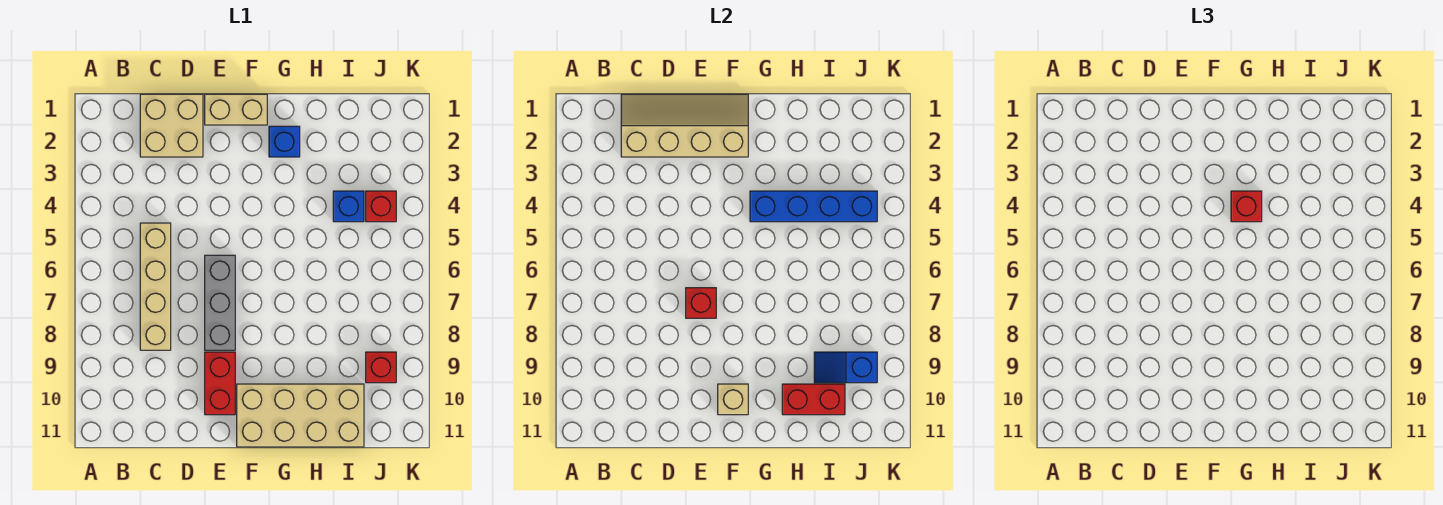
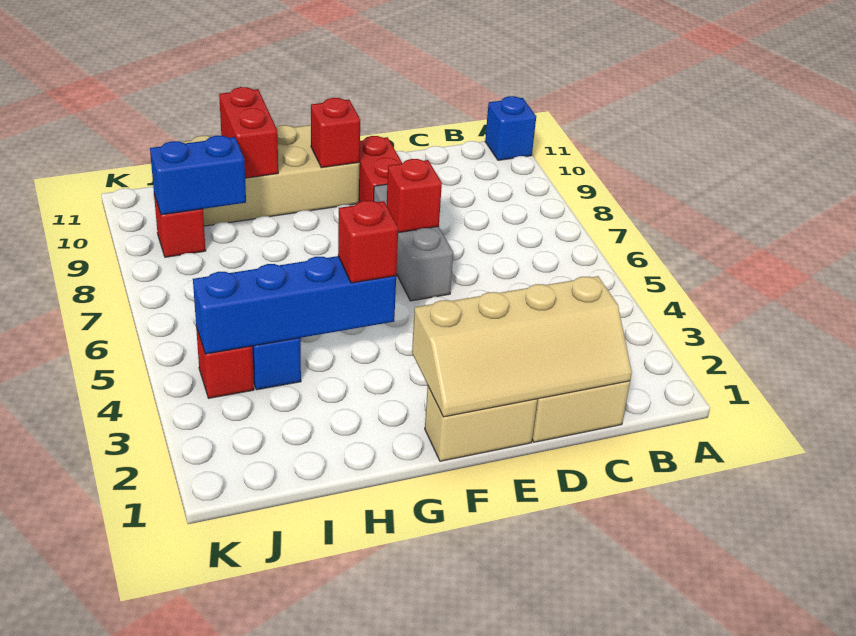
tan 1x4 brick [140,223,171,350] -> none
tan 1x1 brick [718,384,748,415] -> red 1x1 brick [311,98,360,168]
blue 1x1 brick [269,126,300,157] -> blue 1x1 brick moved to [485,96,536,160]
red 1x2 brick [782,384,845,415] -> red 1x2 brick turned to [219,87,278,178]
blue 1x2 slope [814,352,877,383] -> blue 1x2 brick [150,136,246,215]

